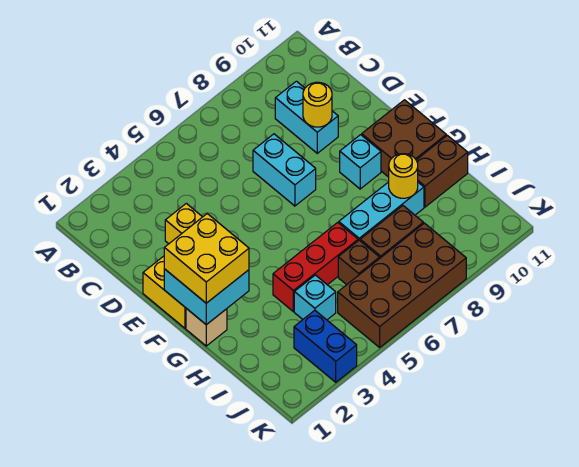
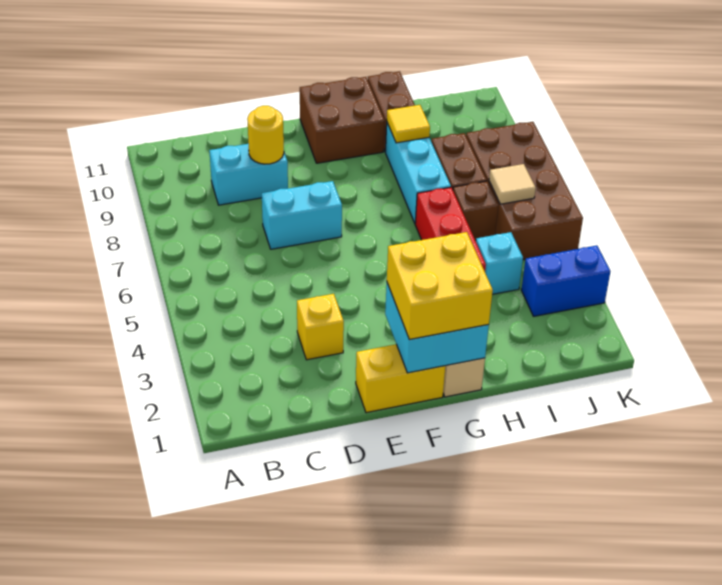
cyan 1x1 brick [340,135,381,189] -> none
yellow 1x1 round brick [389,154,418,198] -> yellow 1x1 tile [387,105,430,143]
none -> tan 1x1 tile [489,164,536,204]

